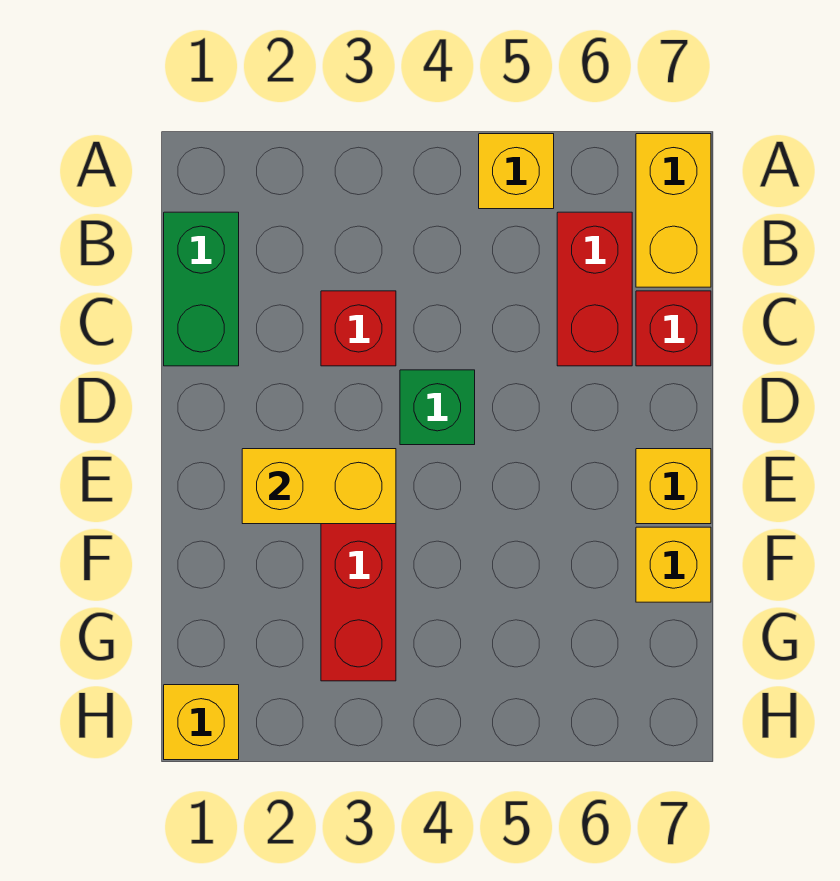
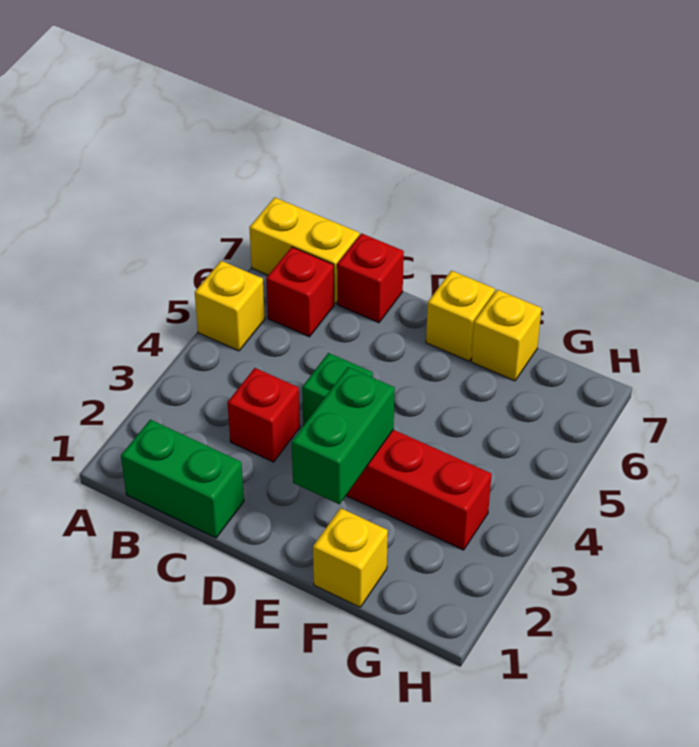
red 1x2 brick [557,212,632,366] -> red 1x1 brick [266,247,334,337]
yellow 1x2 brick [242,449,396,524] -> green 1x2 brick [292,367,395,504]
yellow 1x1 brick [164,685,239,760] -> yellow 1x1 brick moved to [313,508,388,607]

